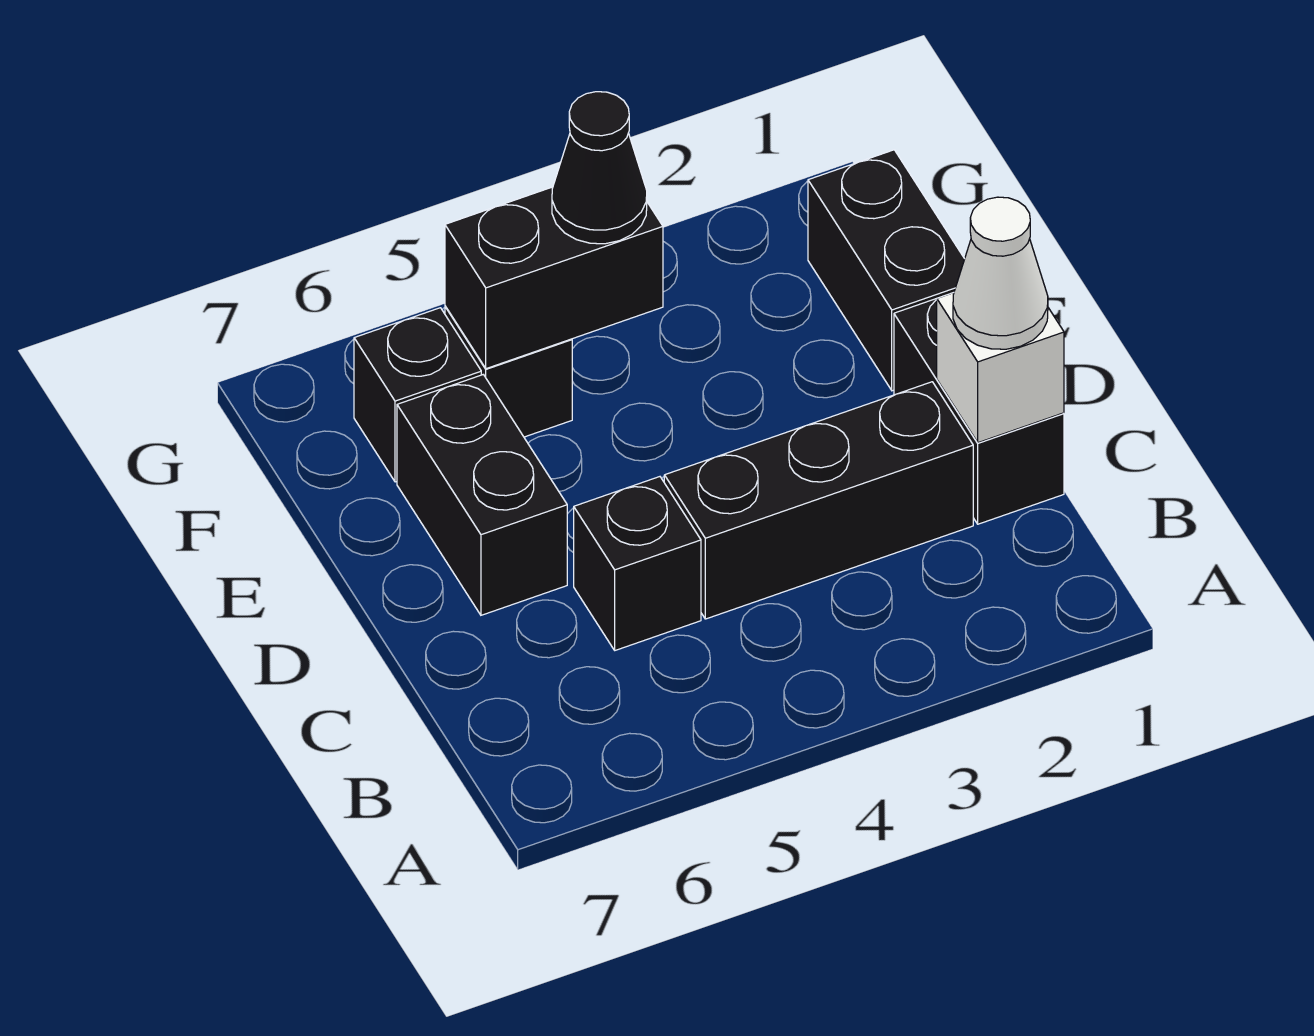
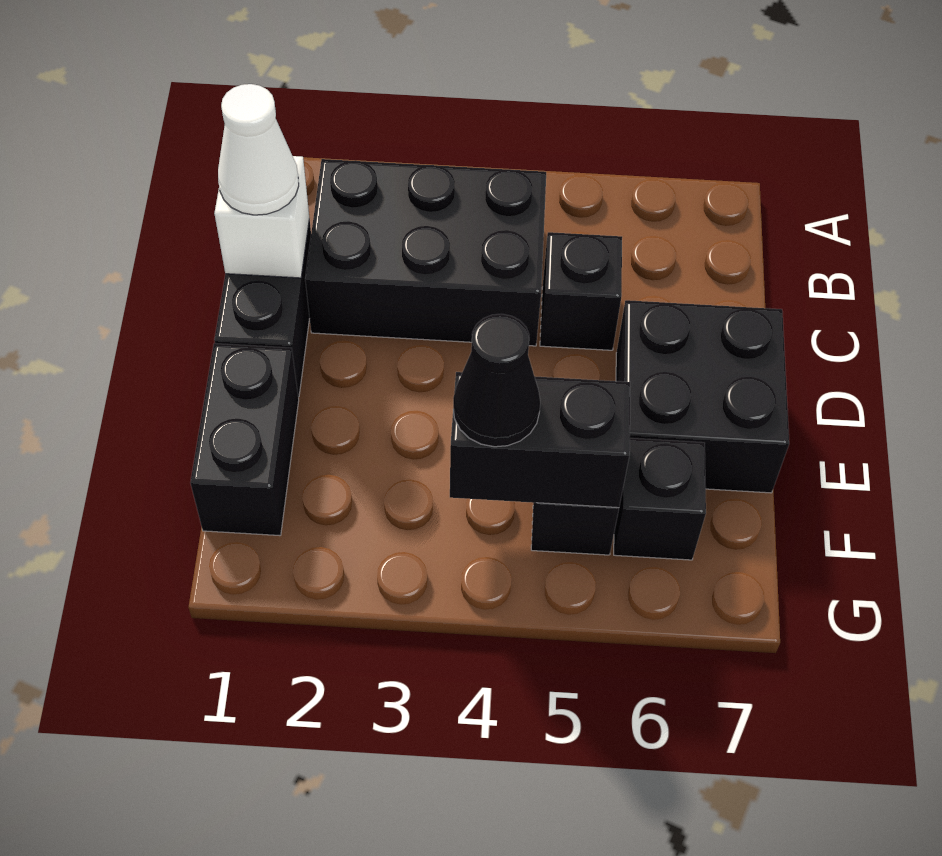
black 1x3 brick [664,382,973,619] -> black 2x3 brick [305,159,546,346]
black 1x2 brick [397,375,567,615] -> black 2x2 brick [616,300,789,493]

